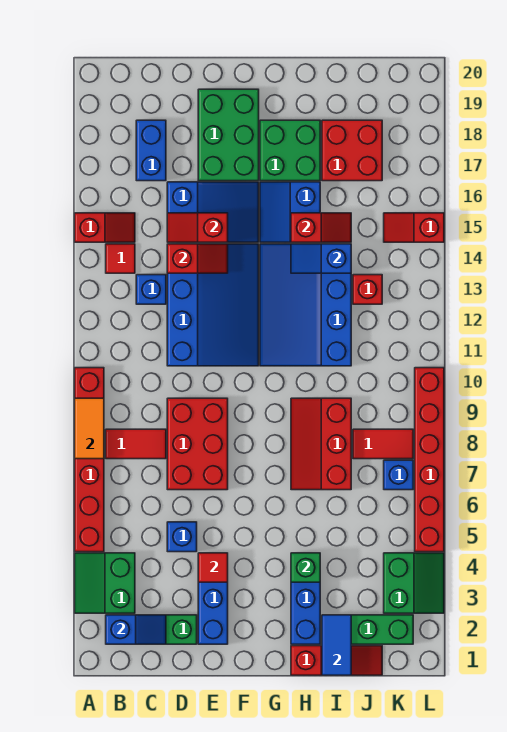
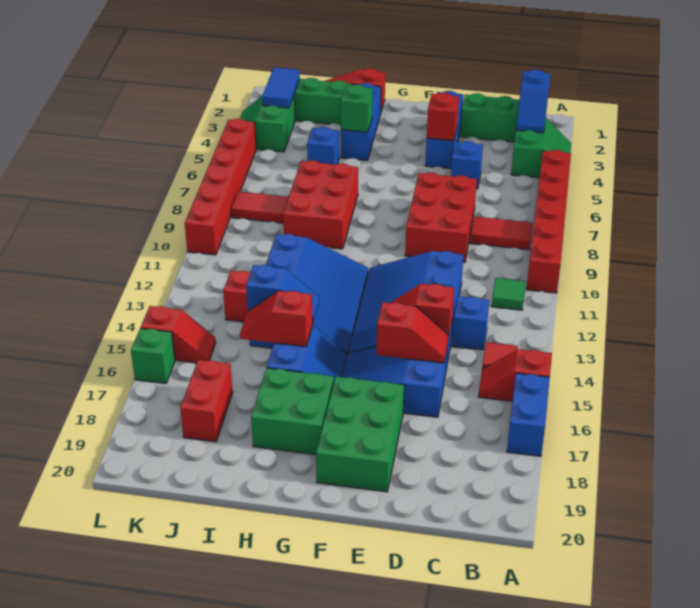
orange 1x2 tile [75,398,104,459] -> none
blue 1x2 slope [106,615,166,644] -> blue 1x2 slope turned to [516,70,550,133]
none -> green 1x1 tile [492,278,526,310]
blue 1x2 brick [136,120,166,181] -> blue 1x2 brick moved to [507,373,550,456]
red 1x1 tile [198,553,228,582] -> red 1x1 brick [427,92,459,141]
red 2x3 slope [291,398,351,490] -> red 2x3 brick [283,160,358,249]
blue 1x2 tile [322,615,351,675] -> blue 1x2 tile moved to [262,67,300,108]
red 2x2 brick [322,120,382,181] -> red 1x2 brick [180,360,233,442]
blue 1x1 brick [384,460,413,490] -> blue 1x1 brick moved to [307,127,339,165]
none -> green 1x1 brick [131,328,175,384]

